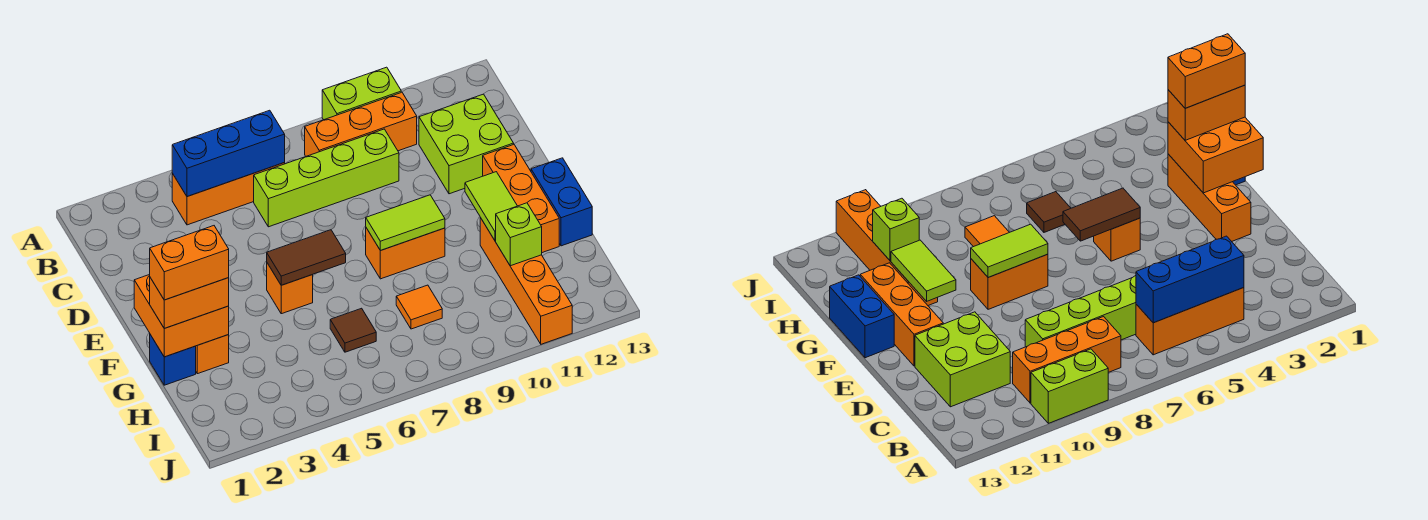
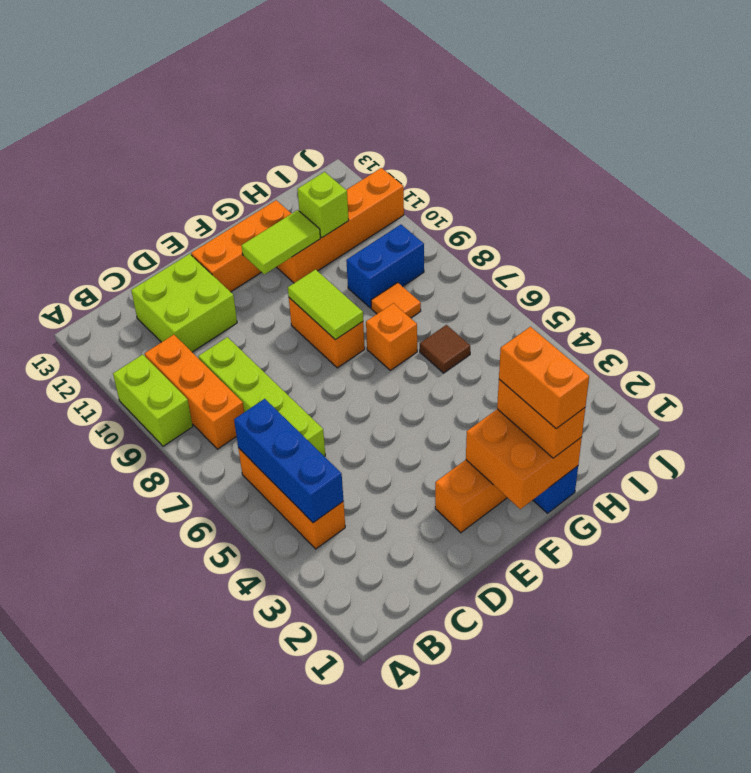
orange 1x1 brick [267,263,313,314] -> orange 1x1 brick moved to [366,303,417,370]
brown 1x2 tile [267,230,346,285] -> none
blue 1x2 brick [531,158,592,246] -> blue 1x2 brick moved to [346,225,424,308]

